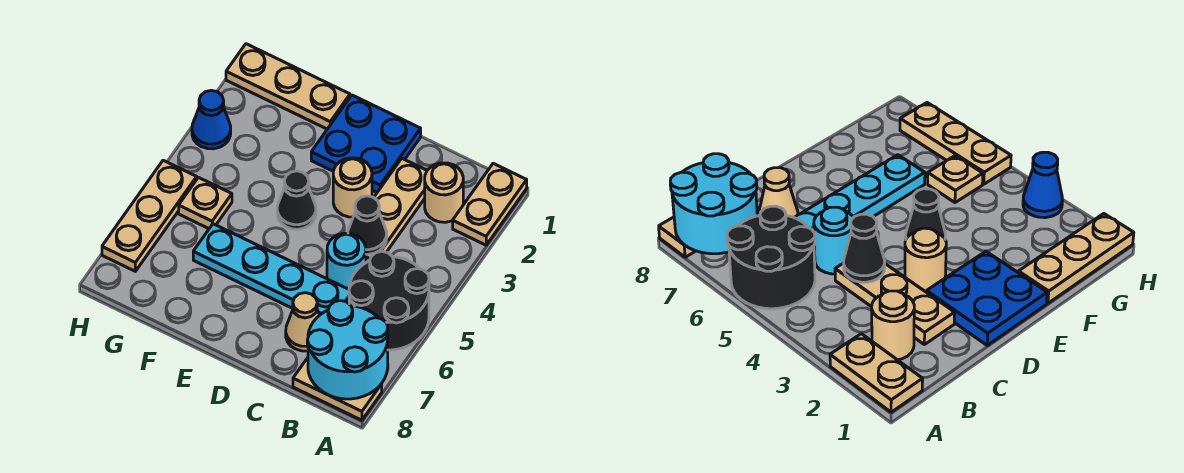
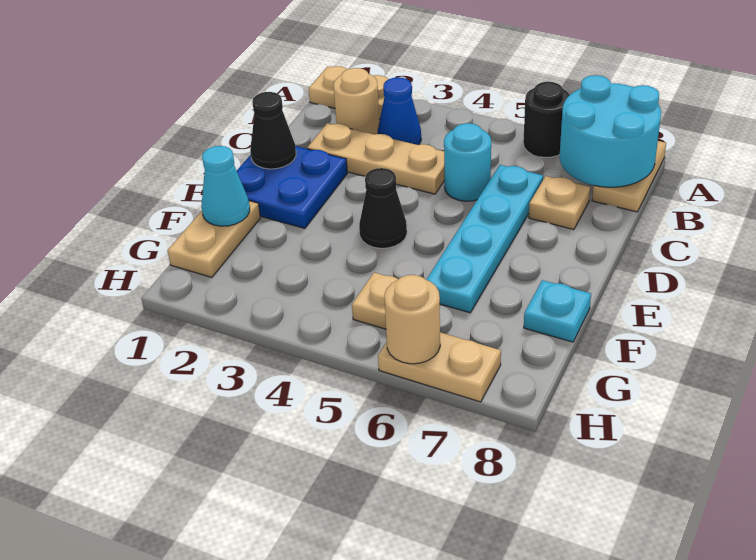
black 2x2 round brick [349,251,429,350] -> black 1x1 round brick [523,82,570,157]
black 1x1 cone [348,196,387,254] -> black 1x1 cone moved to [250,92,296,169]
tan 1x1 cone [286,293,319,351] -> tan 1x1 plate [529,176,590,230]
tan 1x1 round brick [333,158,372,217] -> tan 1x1 round brick moved to [384,275,440,364]
tan 1x3 plate [226,44,350,129] -> tan 1x2 plate [167,201,260,277]
none -> cyan 1x1 cone [201,146,250,226]
none -> cyan 1x1 plate [524,280,591,342]
blue 1x1 cone [192,90,231,149] -> blue 1x1 cone moved to [378,77,421,145]
tan 1x3 plate [102,160,197,271] -> tan 1x2 plate [378,332,501,402]

